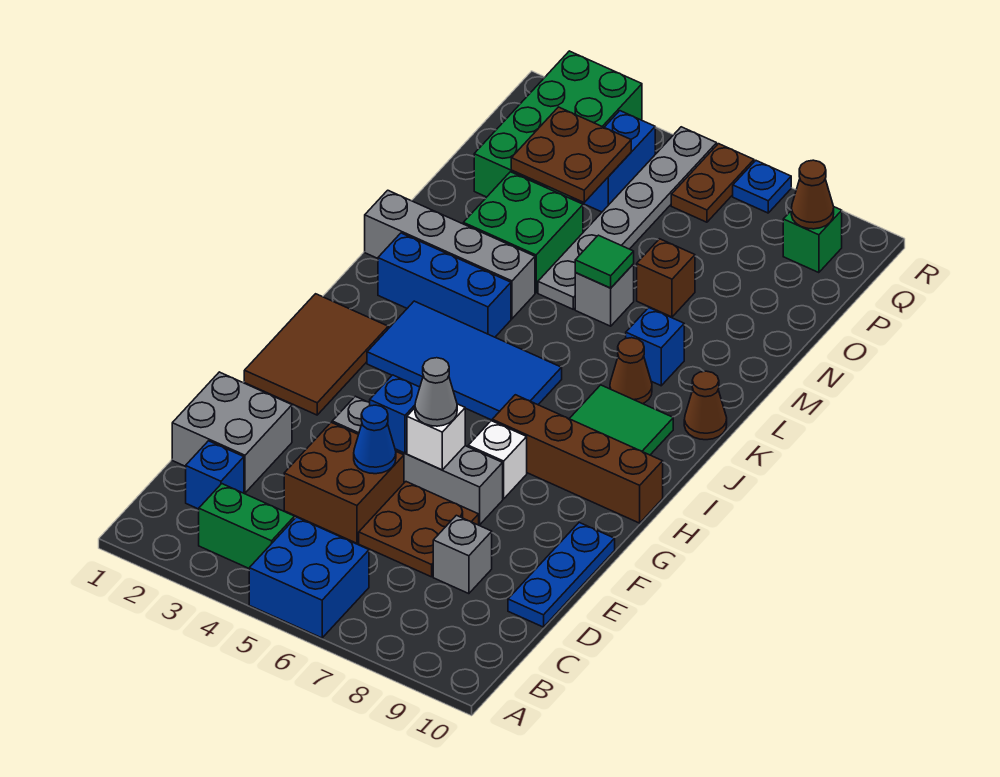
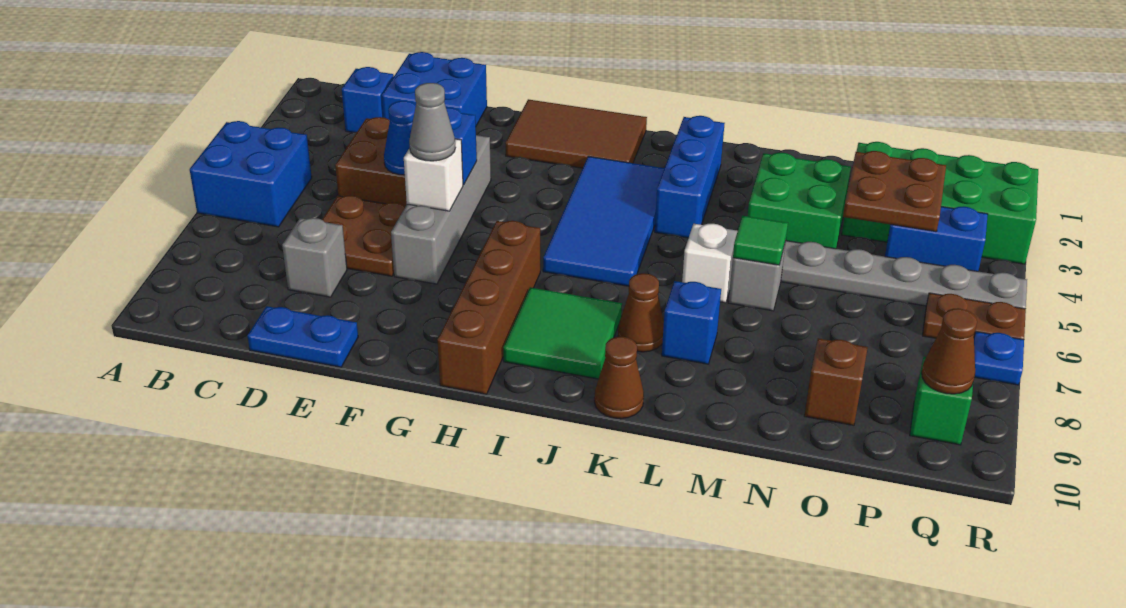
green 1x2 brick [199,484,295,568] -> none
grey 2x2 brick [172,372,292,493] -> blue 2x2 brick [382,52,487,126]
blue 1x3 plate [508,523,615,627] -> blue 1x2 plate [247,306,358,367]
white 1x1 brick [468,421,527,499] -> white 1x1 brick moved to [682,223,738,303]
grey 1x4 brick [365,190,535,319] -> none
brown 1x1 brick [637,239,695,317] -> brown 1x1 brick moved to [804,338,868,425]

